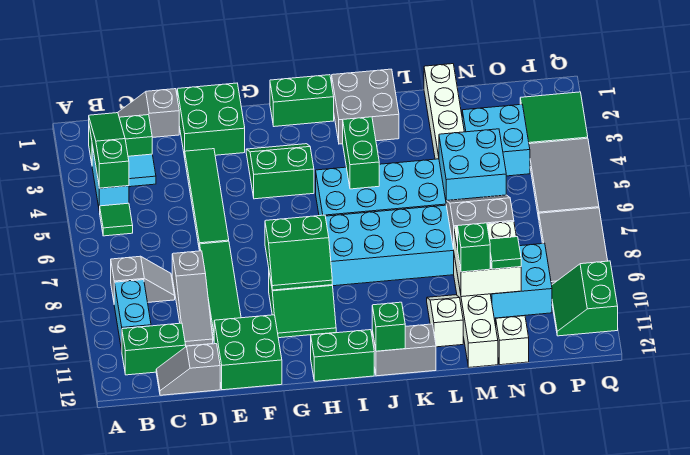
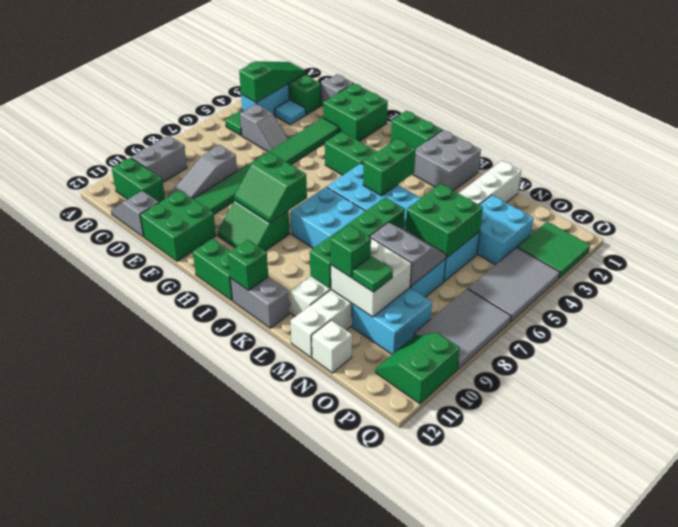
grey 1x2 slope [111,256,175,302] -> grey 1x2 slope moved to [240,104,288,152]
cyan 1x2 brick [114,280,151,350] -> grey 1x2 brick [132,136,187,182]
none -> green 1x4 brick [310,197,405,288]
cyan 2x2 brick [439,129,506,201] -> green 2x2 brick [406,184,483,258]

